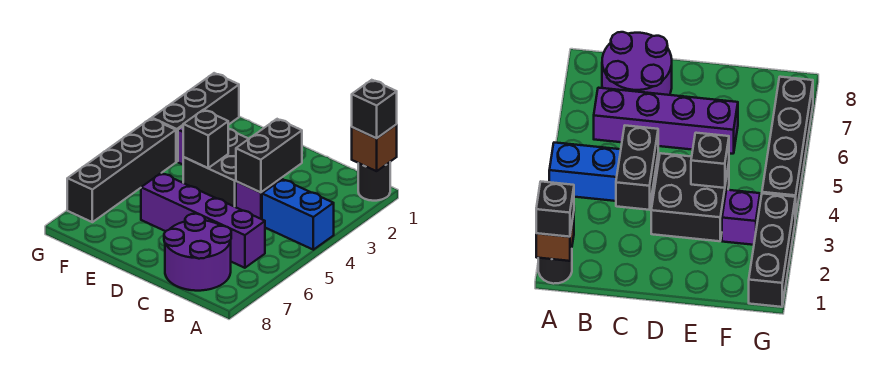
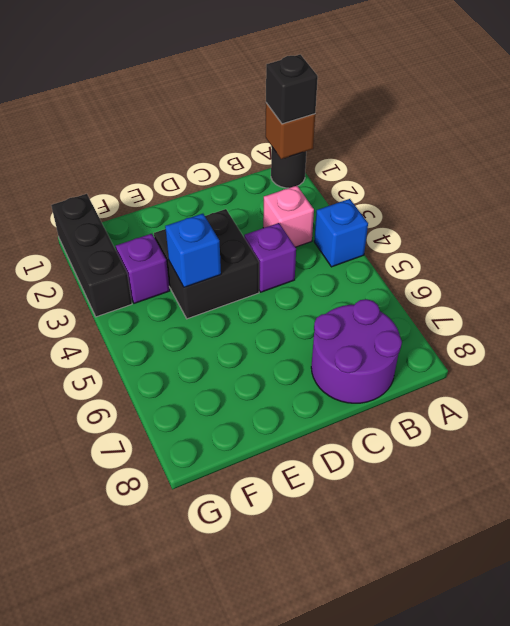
blue 1x2 brick [262,179,334,250] -> blue 1x1 brick [314,199,368,267]
none -> pink 1x1 brick [263,186,314,247]
purple 1x4 brick [141,173,265,268] -> none
black 1x2 brick [236,119,302,193] -> none
black 1x1 brick [183,110,228,168] -> blue 1x1 brick [165,214,221,287]
black 1x4 brick [67,119,176,222] -> none

